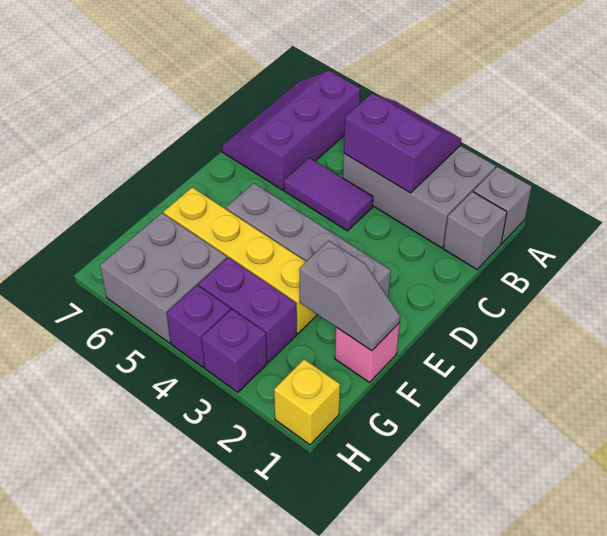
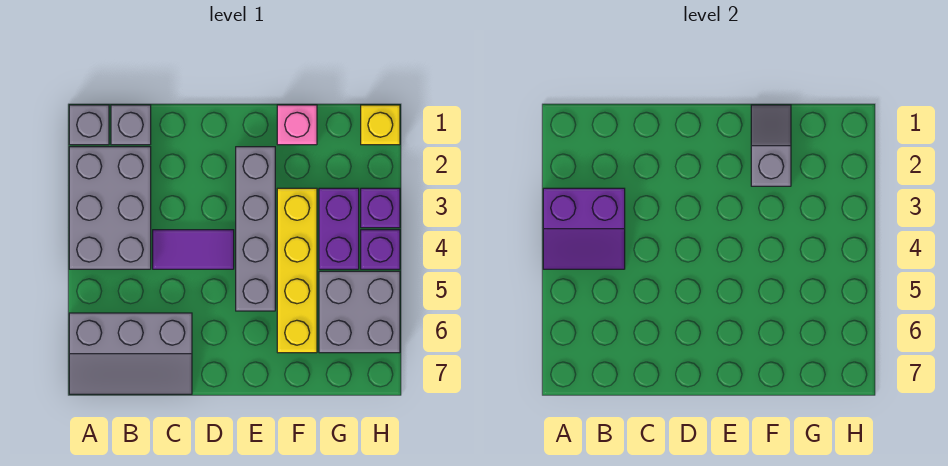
purple 2x2 slope [344,94,461,193] -> purple 2x2 slope turned to [543,188,625,269]
purple 2x3 slope [222,71,360,190] -> grey 2x3 slope [69,313,192,394]
purple 1x2 tile [284,158,373,231] -> purple 1x2 tile turned to [153,230,234,269]

